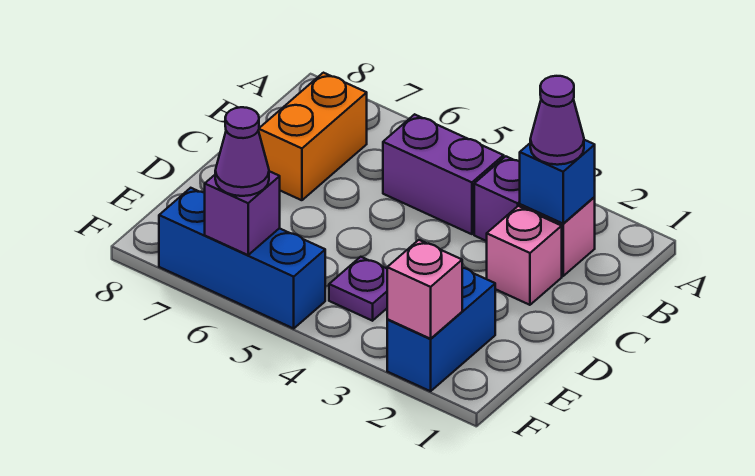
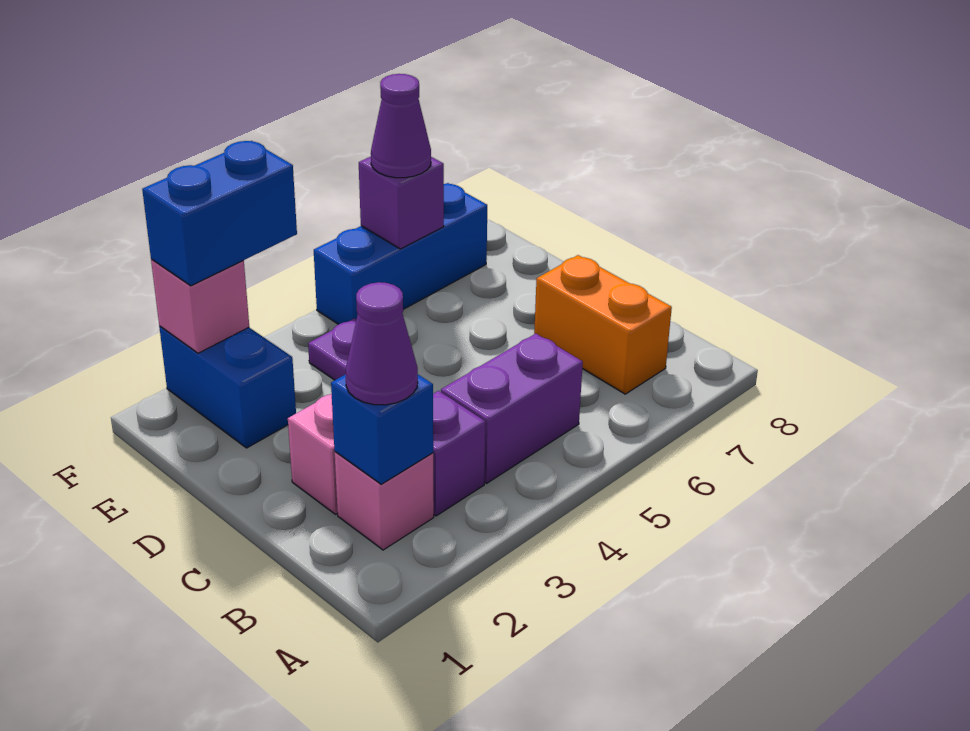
none -> blue 1x2 brick [142,141,297,286]

